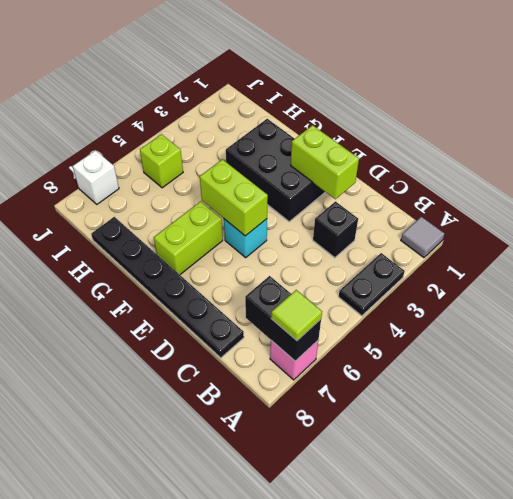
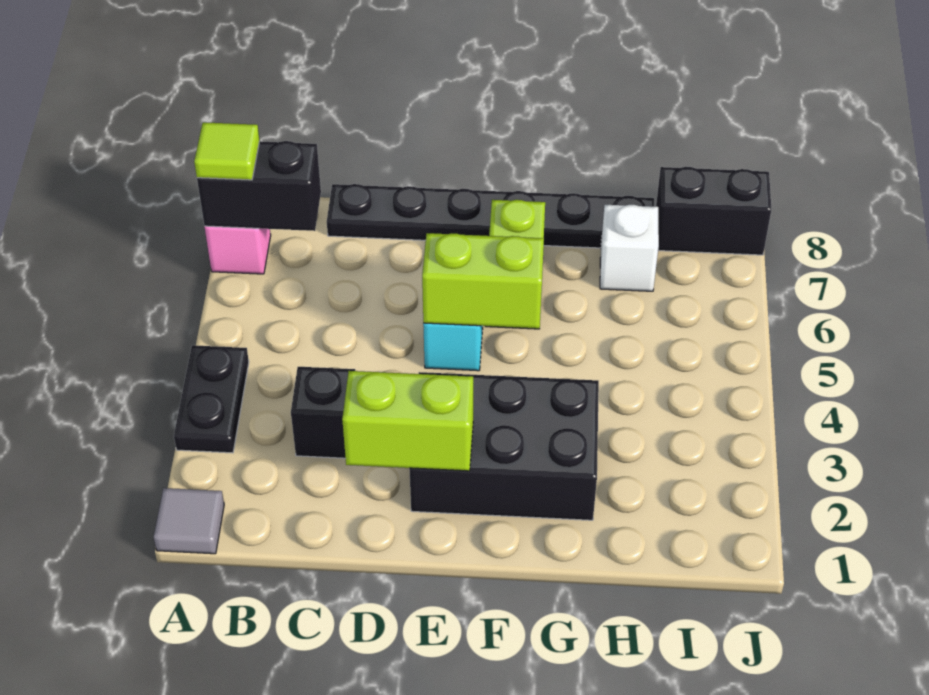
lime 1x1 brick [140,134,183,188] -> none
none -> black 1x2 brick [656,167,771,255]
white 1x1 brick [73,150,119,204] -> white 1x1 brick moved to [600,205,659,291]

